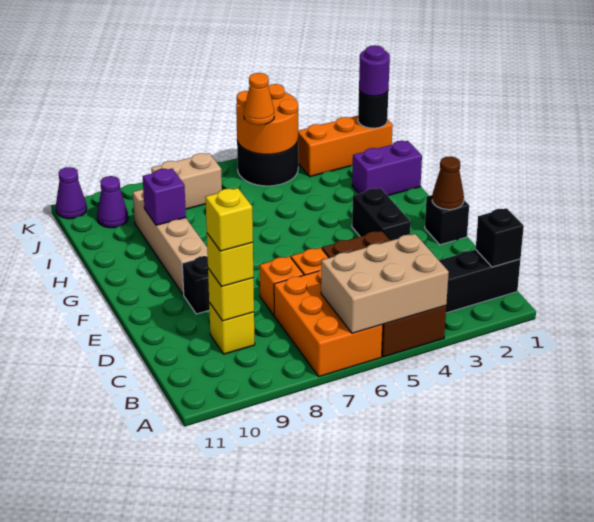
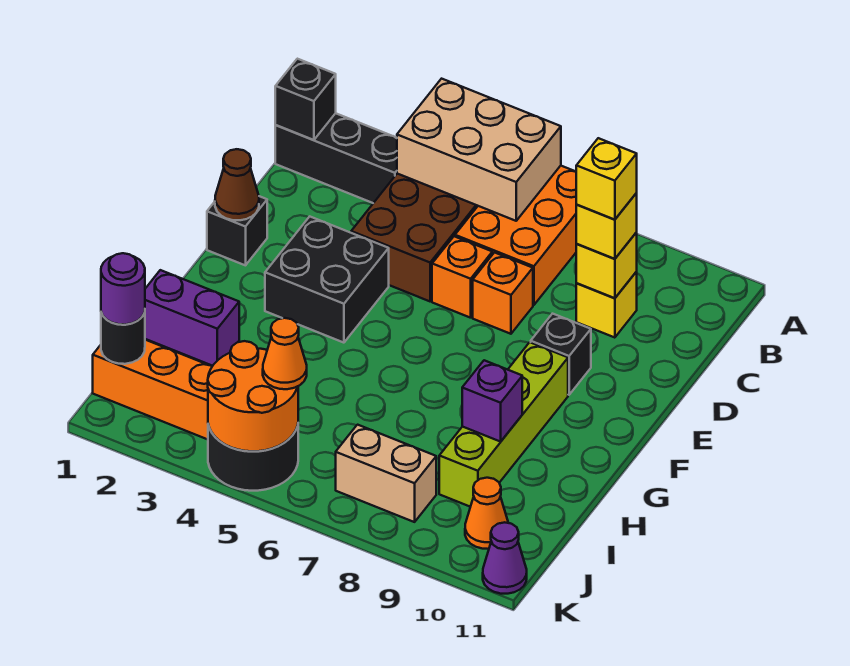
black 1x2 brick [352,188,411,241] -> black 2x2 brick [265,217,389,343]
tan 1x4 brick [133,189,208,295] -> lime 1x4 brick [439,342,568,507]
purple 1x1 cone [97,176,128,228] -> orange 1x1 cone [465,478,508,549]

